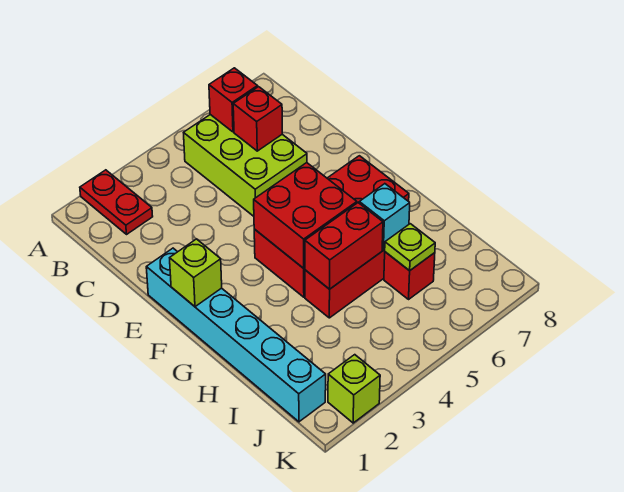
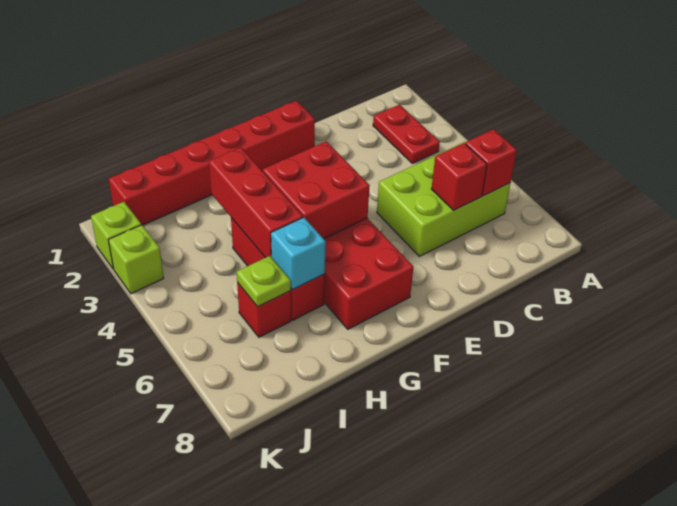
red 1x2 plate [80,170,153,234] -> red 1x2 plate turned to [373,105,440,163]
cyan 1x6 brick [146,248,326,422] -> red 1x6 brick [109,101,315,225]
lime 1x1 brick [170,239,222,307] -> lime 1x1 brick moved to [109,225,164,294]
red 1x2 brick [305,203,383,289] -> red 1x3 brick [209,147,303,258]

